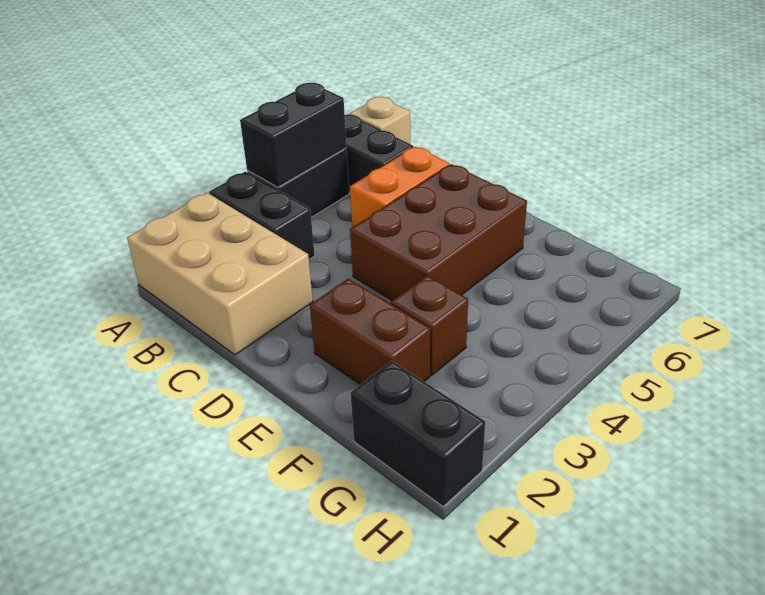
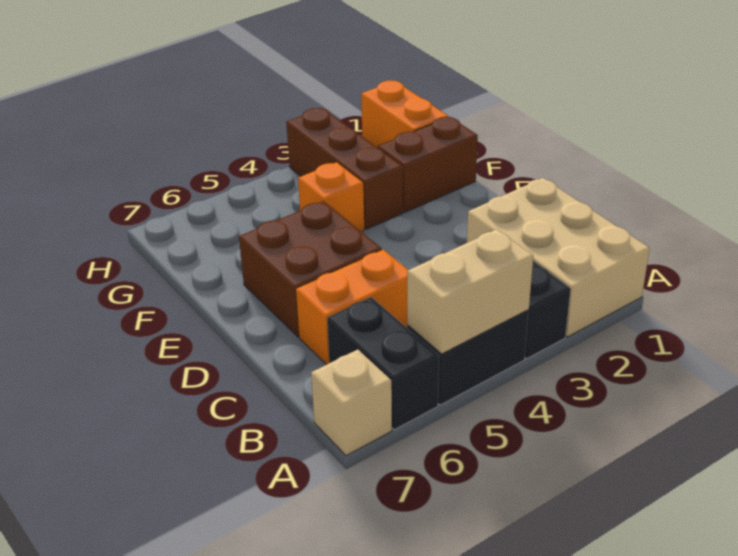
black 1x2 brick [240,83,346,187] -> tan 1x2 brick [407,229,533,354]
brown 2x3 brick [350,164,527,301] -> brown 2x2 brick [239,201,382,337]
brown 1x2 brick [310,278,430,385] -> brown 1x2 brick turned to [378,117,478,212]
brown 1x1 brick [391,276,468,375] -> brown 1x3 brick [286,108,403,229]
none -> orange 1x1 brick [298,162,364,231]
black 1x2 brick [351,361,485,506] -> orange 1x2 brick [361,81,448,148]

